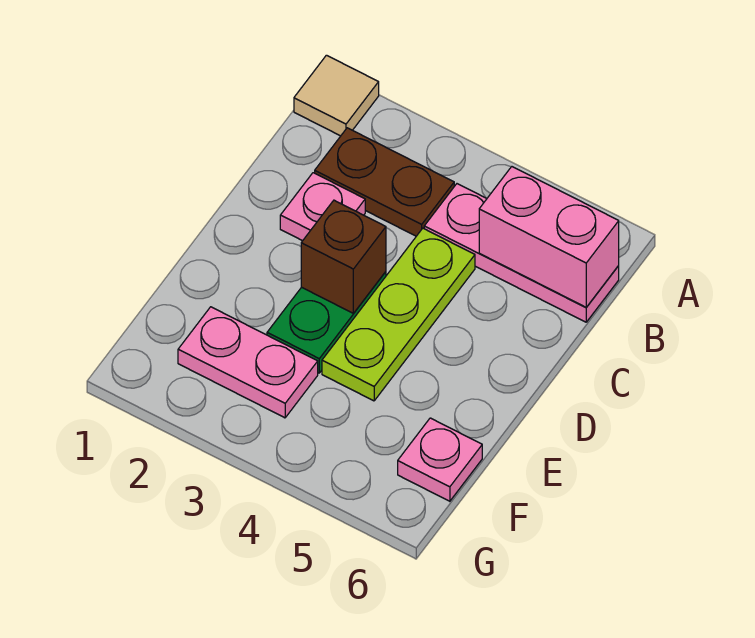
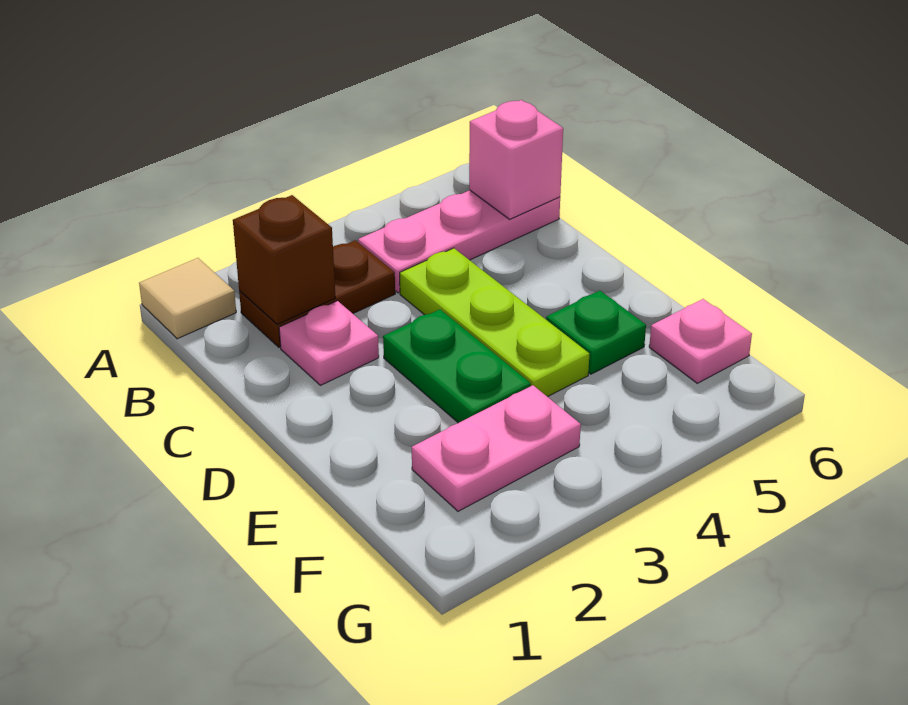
pink 1x2 brick [479,167,619,307] -> pink 1x1 brick [469,100,563,219]
brown 1x1 brick [301,200,386,313] -> brown 1x1 brick moved to [233,195,335,324]
none -> green 1x1 plate [546,291,646,374]

